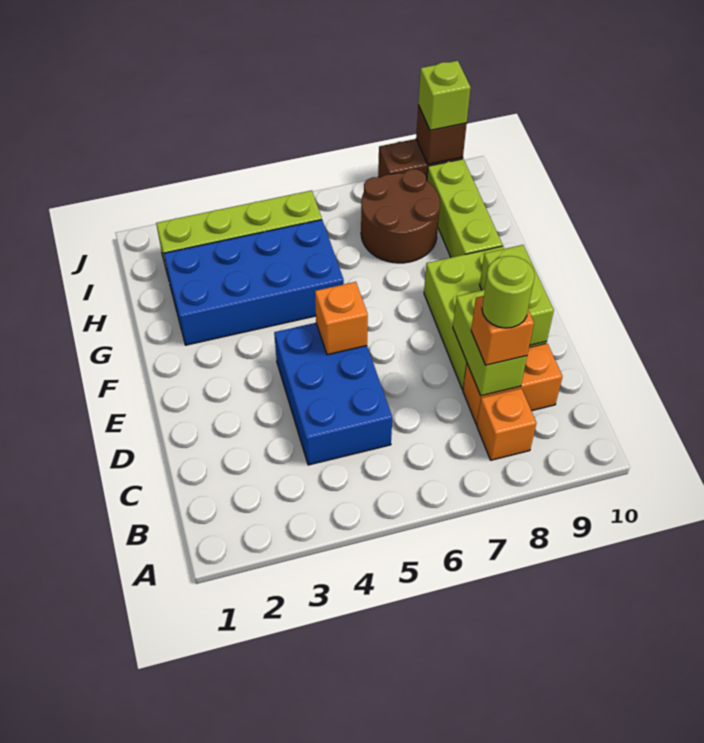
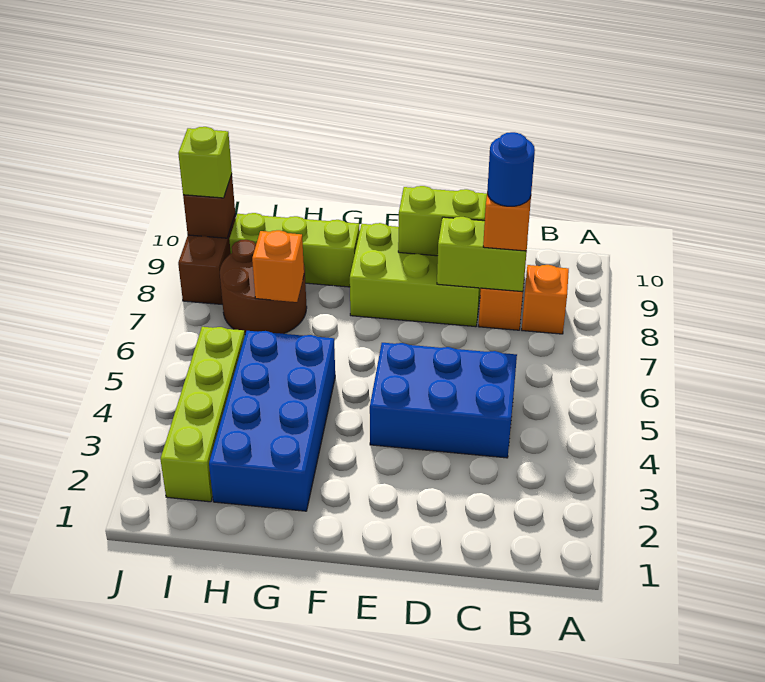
lime 1x1 round brick [482,256,535,328] -> blue 1x1 round brick [487,132,535,206]
orange 1x1 brick [315,282,368,355] -> orange 1x1 brick moved to [252,230,304,302]

